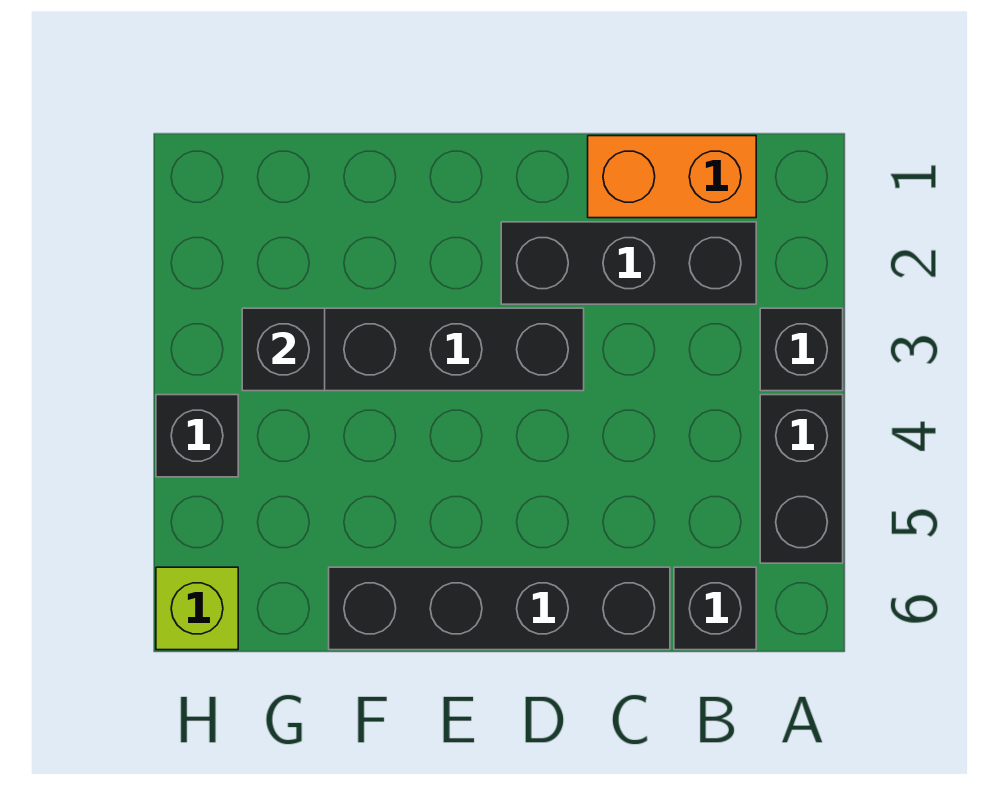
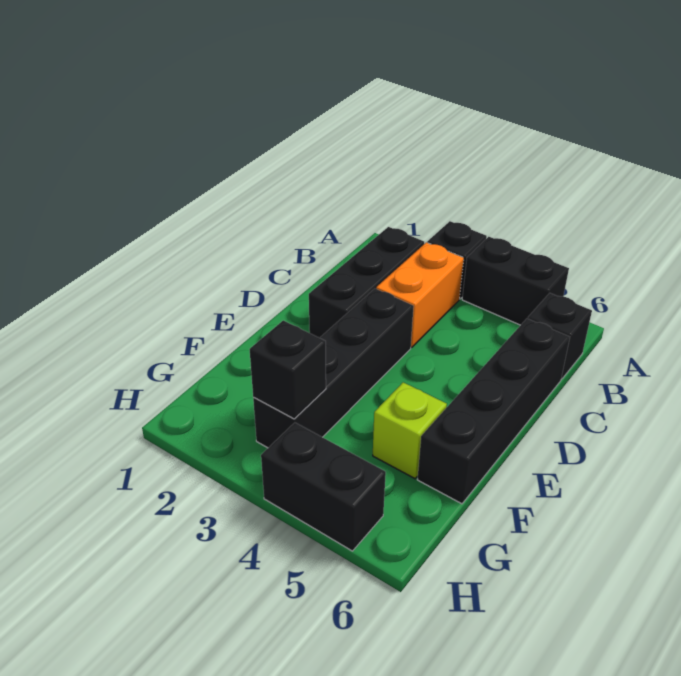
orange 1x2 brick [588,136,756,218] -> orange 1x2 brick moved to [376,242,464,348]
black 1x1 brick [156,395,238,477] -> black 1x2 brick [261,423,386,551]
lime 1x1 brick [156,567,238,650] -> lime 1x1 brick moved to [373,382,447,478]

